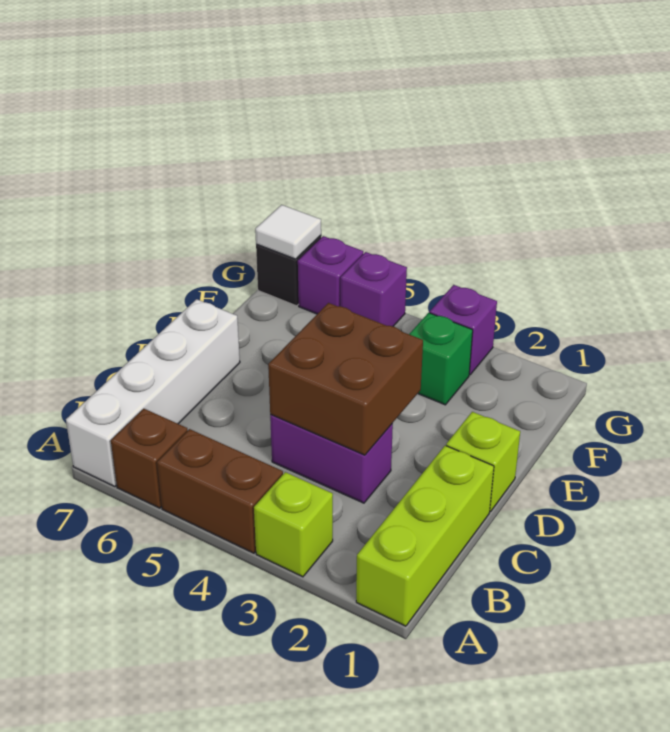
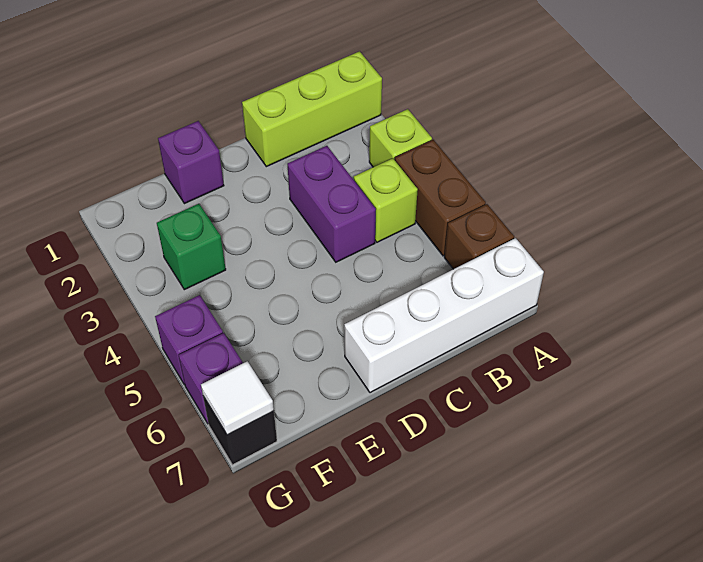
brown 2x2 brick [268,303,423,455] -> none
lime 1x1 brick [446,412,520,512] -> lime 1x1 brick moved to [354,158,418,242]
purple 1x1 brick [430,285,497,375] -> purple 1x1 brick moved to [158,121,224,204]

